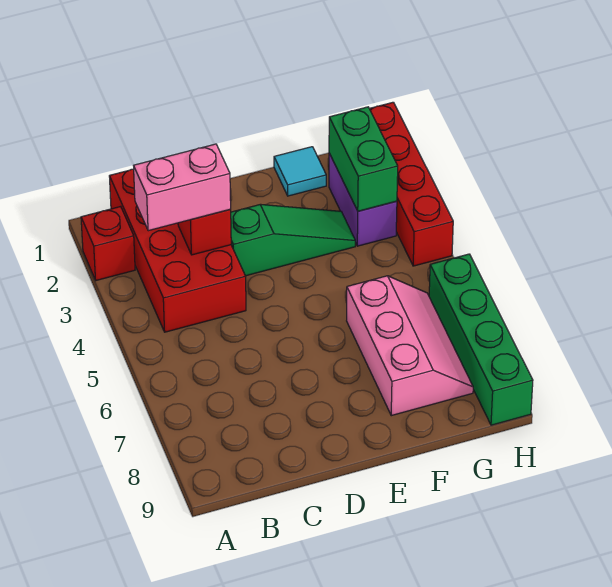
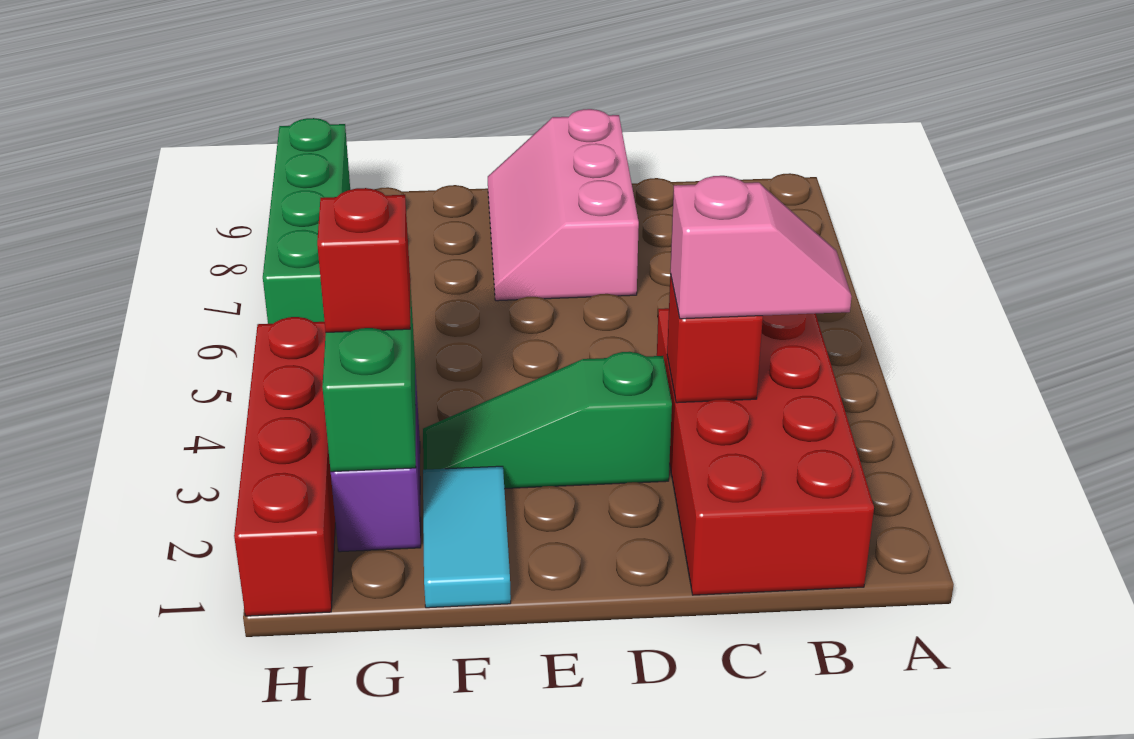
red 1x1 brick [81,207,135,280] -> red 1x1 brick moved to [317,188,410,332]
pink 1x2 brick [134,144,231,231] -> pink 1x2 slope [670,176,852,319]
cyan 1x1 tile [274,147,326,196] -> cyan 1x2 tile [423,466,511,608]
pink 2x3 slope [347,276,473,416] -> pink 2x3 slope moved to [488,109,639,301]

